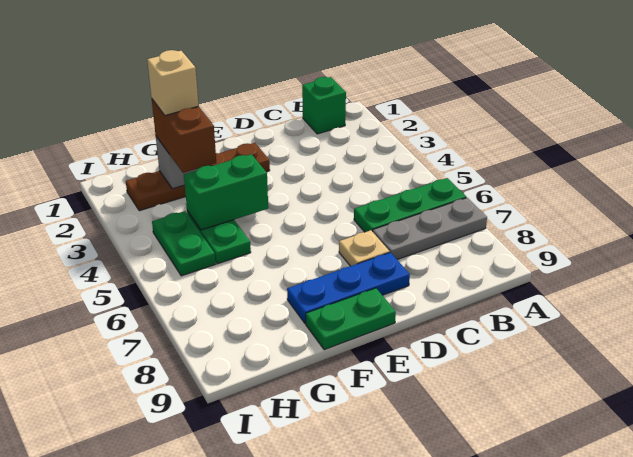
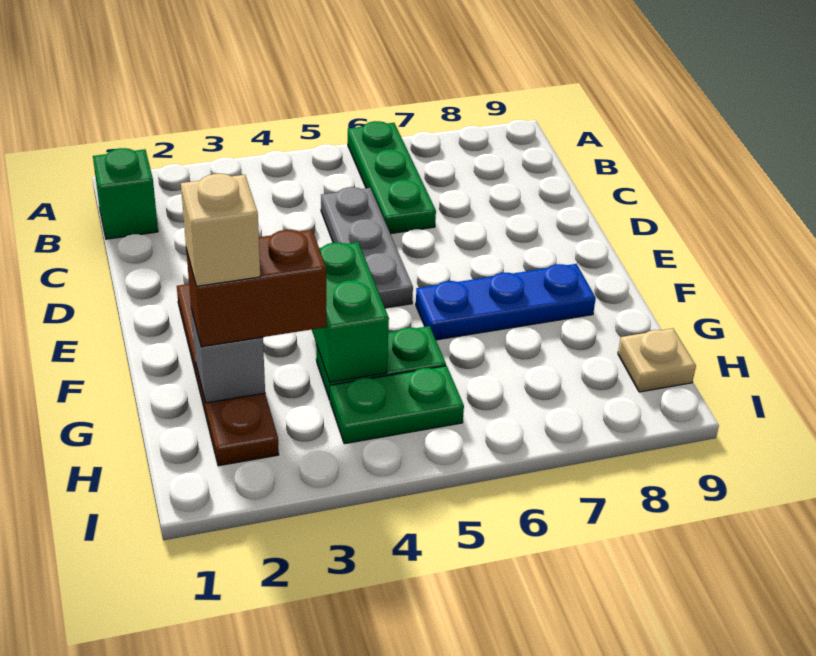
grey 1x3 plate [373,198,487,260] -> grey 1x3 plate moved to [321,187,413,308]
tan 1x1 plate [339,230,390,266] -> tan 1x1 plate moved to [618,328,696,392]
blue 1x3 plate [287,252,410,323] -> blue 1x3 plate turned to [416,264,596,340]
green 1x2 plate [306,288,396,350] -> none

